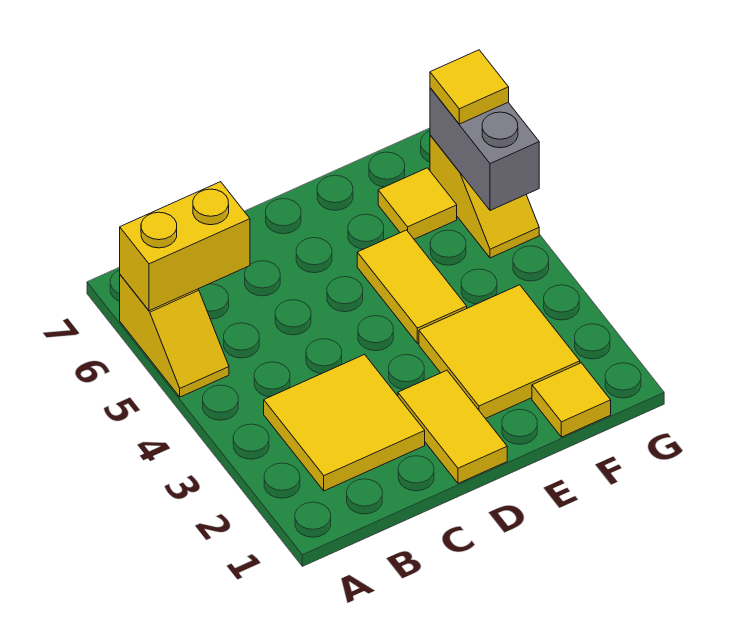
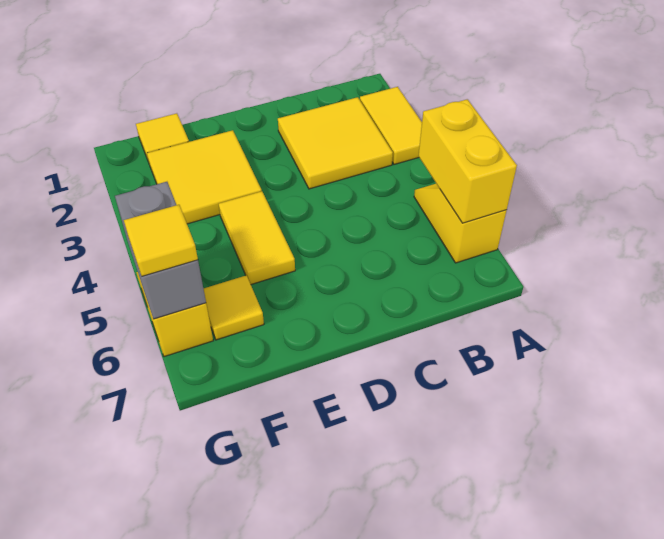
yellow 1x2 brick [120,182,250,311] -> yellow 1x2 brick turned to [419,99,517,223]
yellow 1x2 tile [398,370,507,483] -> yellow 1x2 tile moved to [360,87,422,164]

